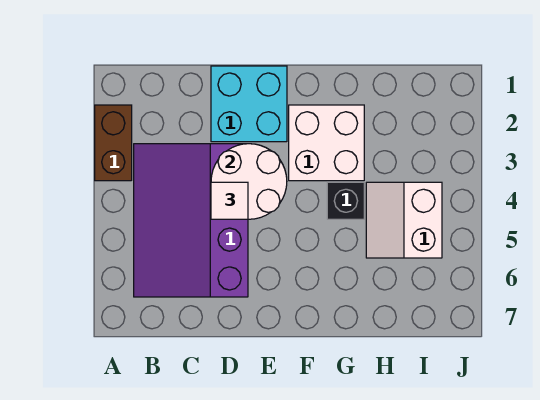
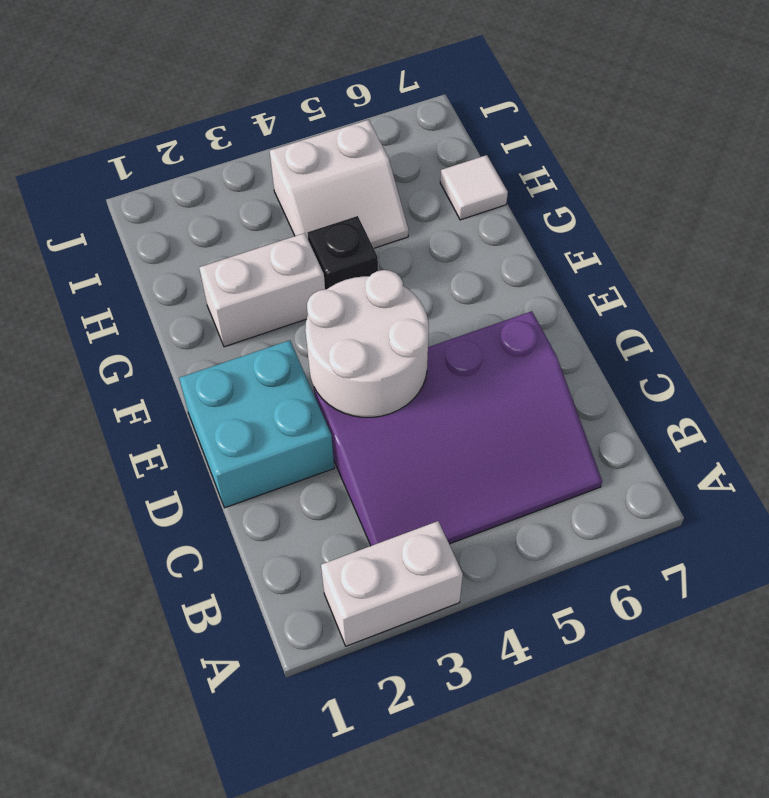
brown 1x2 brick [95,105,132,181] -> white 1x2 brick [321,521,463,646]
white 1x1 tile [211,182,248,219] -> white 1x1 tile moved to [440,155,508,220]
white 2x2 brick [289,105,364,181] -> white 1x2 brick [199,233,325,347]

